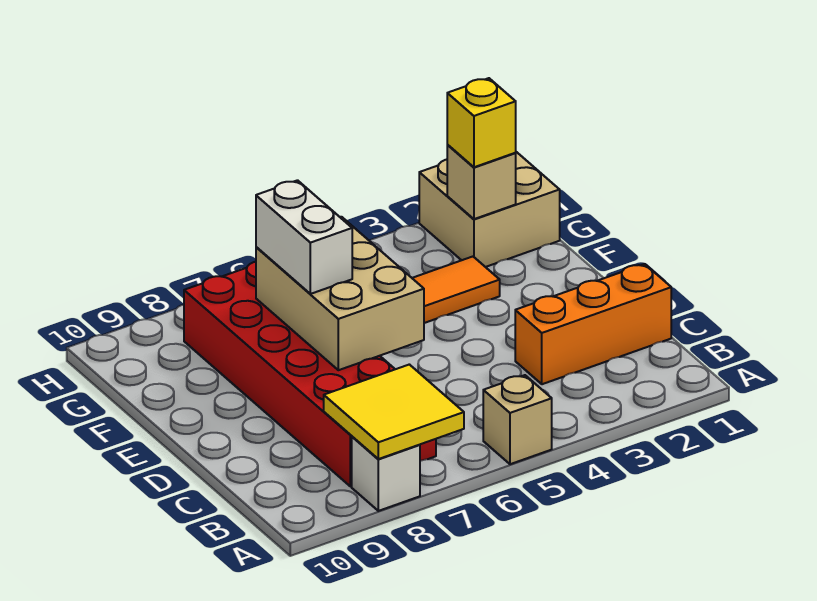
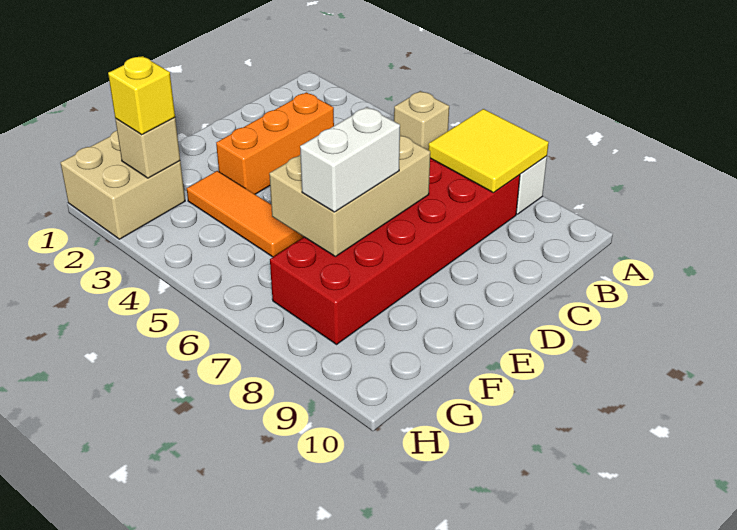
orange 1x3 brick [515,264,671,384] -> orange 1x3 brick turned to [216,92,334,194]

